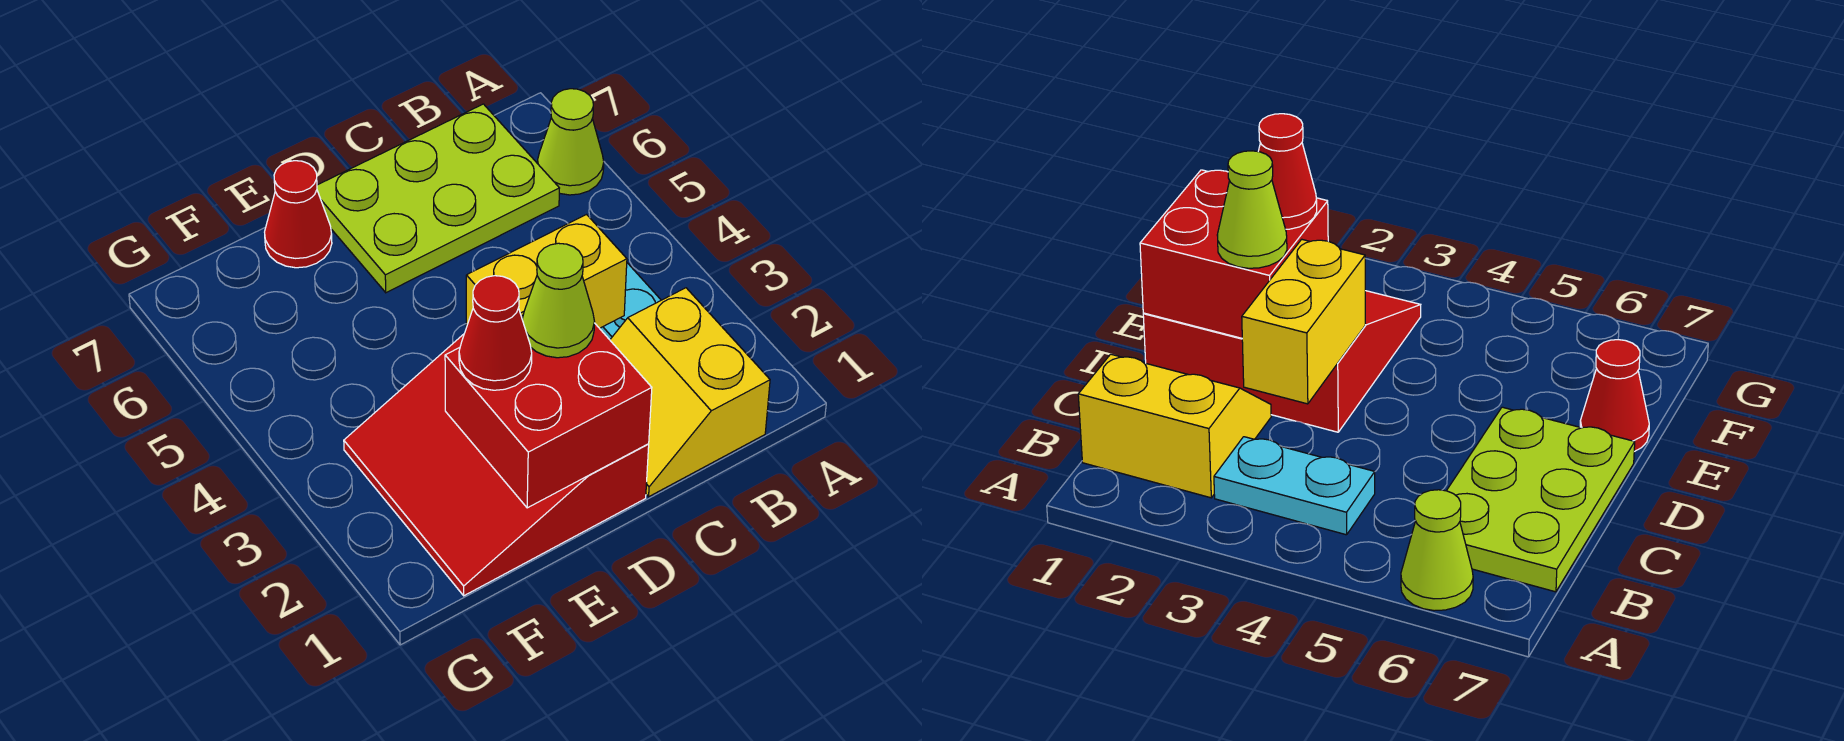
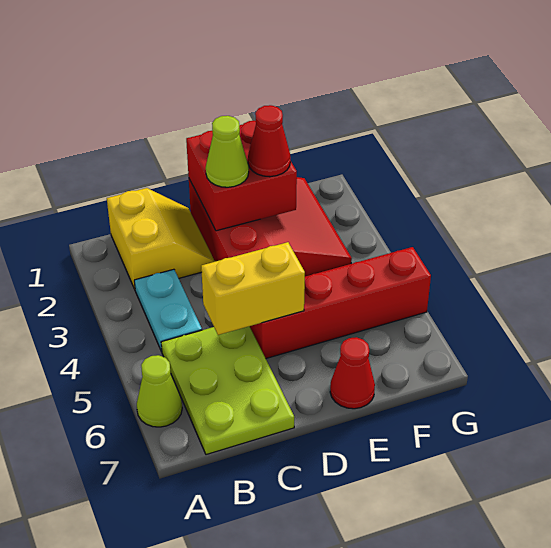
lime 2x3 plate [317,104,559,293] -> lime 2x3 plate turned to [161,326,294,455]
yellow 1x2 brick [466,215,627,328] -> yellow 1x2 brick moved to [201,242,305,335]
none -> red 1x4 brick [250,247,431,358]

